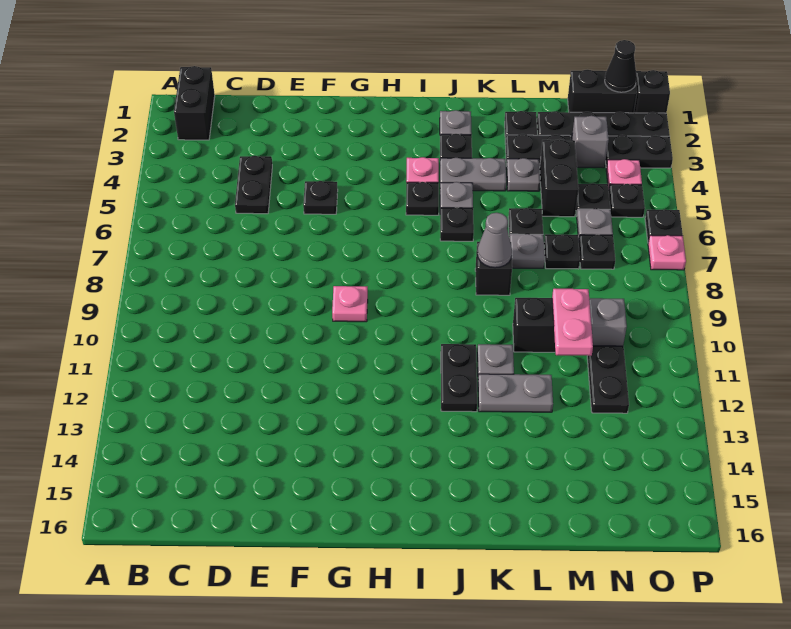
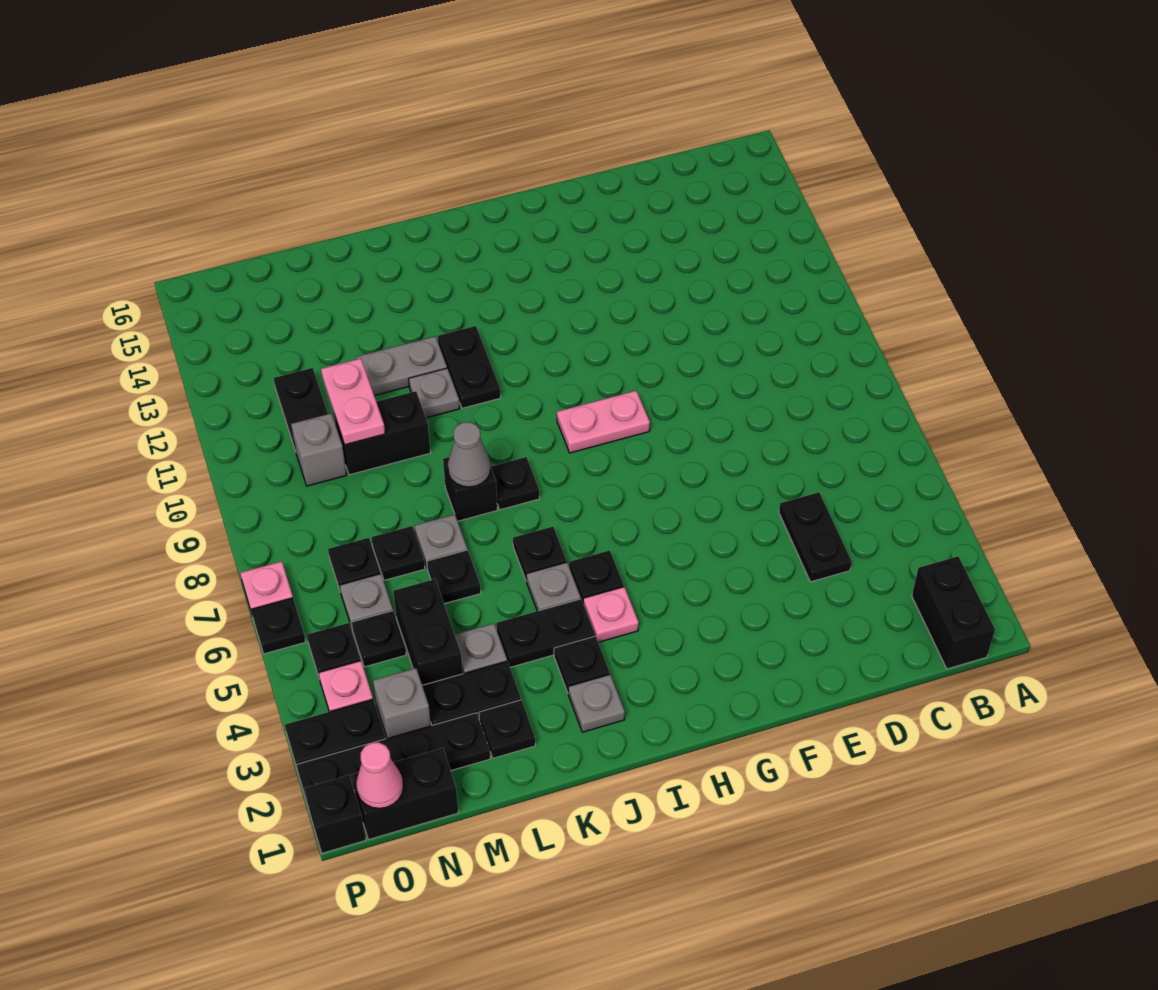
black 1x1 plate [303,181,338,214] -> black 1x1 plate moved to [491,457,539,510]
pink 1x1 plate [332,286,368,322] -> pink 1x2 plate [557,391,650,453]
grey 1x2 plate [440,158,506,191] -> black 1x2 plate [496,599,595,667]
black 1x1 cone [605,40,637,92] -> pink 1x1 cone [356,742,403,808]

